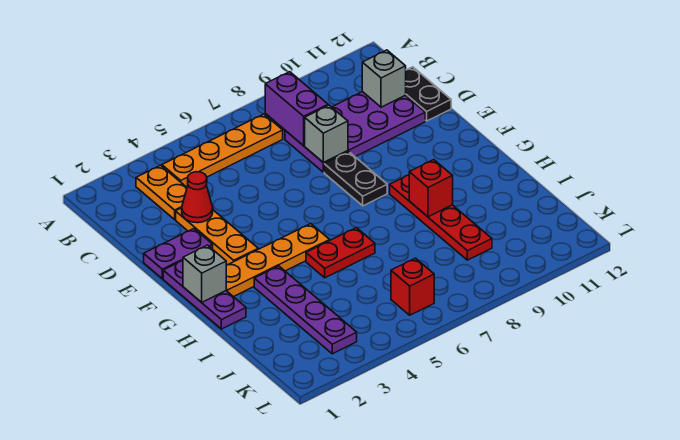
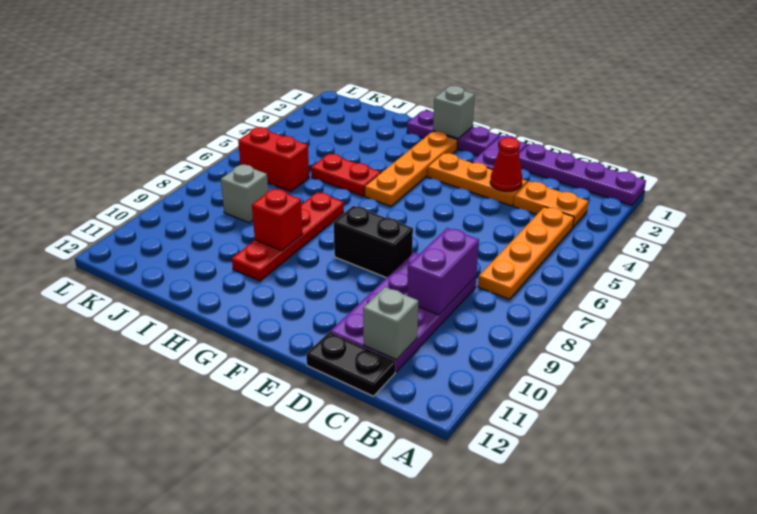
purple 1x2 brick [265,72,328,146] -> purple 1x2 brick turned to [407,228,479,315]
grey 1x1 brick [305,105,348,163] -> grey 1x1 brick moved to [221,165,268,223]
black 1x2 plate [324,152,387,206] -> black 1x2 brick [334,206,413,278]
red 1x4 plate [390,175,492,260] -> red 1x4 plate turned to [232,192,344,281]
purple 1x4 plate [254,266,357,354] -> purple 1x4 plate moved to [519,144,646,205]
red 1x2 plate [306,228,375,278] -> red 1x2 plate turned to [311,154,381,196]
red 1x1 brick [391,258,434,315] -> red 1x2 brick [238,127,309,192]

